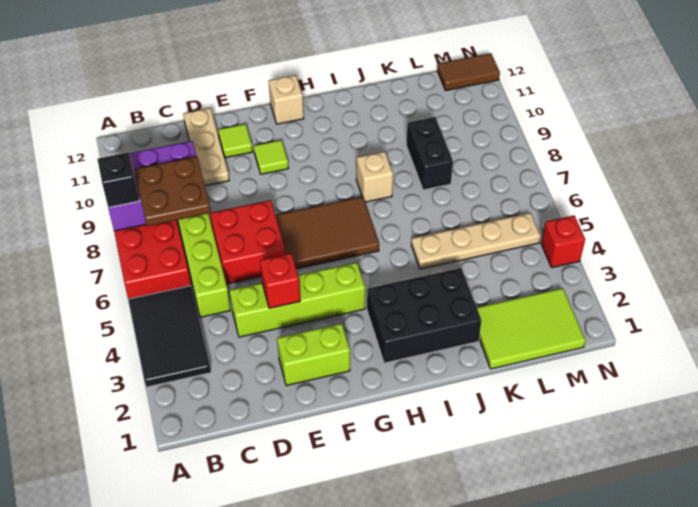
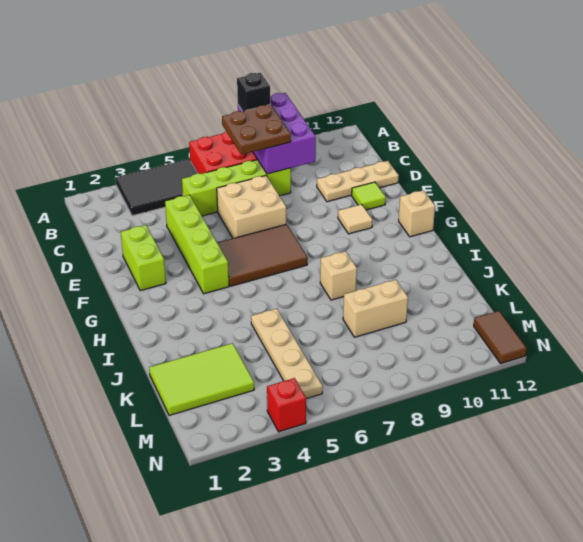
red 2x2 brick [210,200,285,284] -> tan 2x2 brick [217,175,286,238]
red 1x1 brick [260,253,300,308] -> none
brown 2x3 tile [275,197,379,269] -> brown 2x3 tile turned to [218,224,308,286]
lime 1x1 tile [254,140,289,174] -> tan 1x1 tile [338,204,372,234]
black 2x3 brick [367,268,482,363] -> none
lime 2x3 tile [477,288,586,369] -> lime 2x3 tile turned to [149,343,254,415]
black 1x2 brick [406,117,453,190] -> tan 1x2 brick [343,280,408,337]

